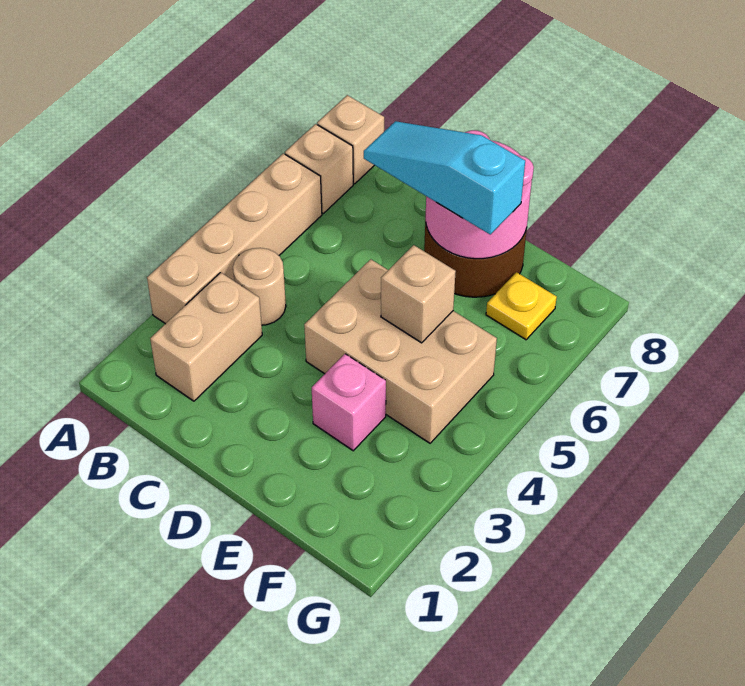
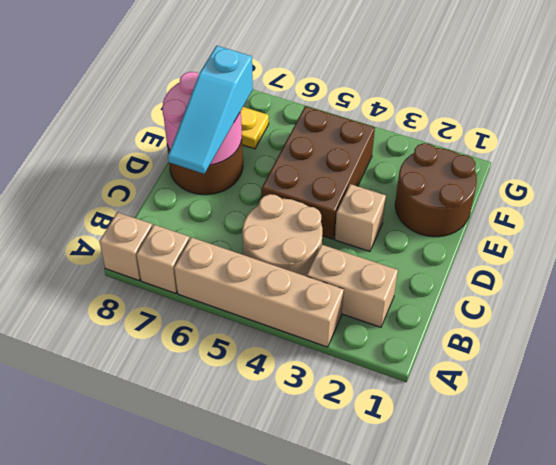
tan 1x1 round brick [233,248,286,325] -> tan 2x2 round brick [242,194,322,276]
tan 2x3 brick [304,259,497,443] -> brown 2x3 brick [262,106,375,239]
none -> brown 2x2 round brick [395,143,477,237]
pink 1x1 brick [312,354,386,451] -> none
tan 1x1 brick [381,245,456,343] -> tan 1x1 brick moved to [335,184,386,252]

